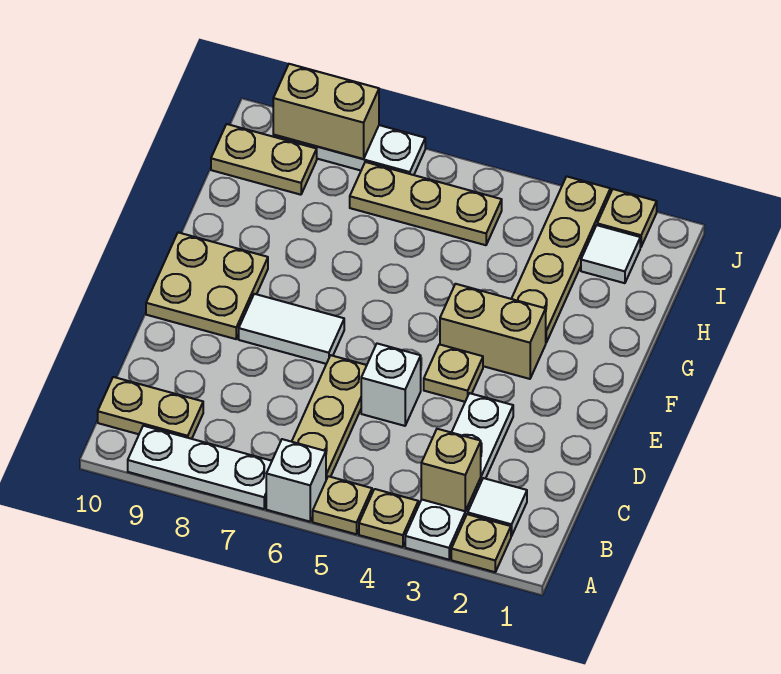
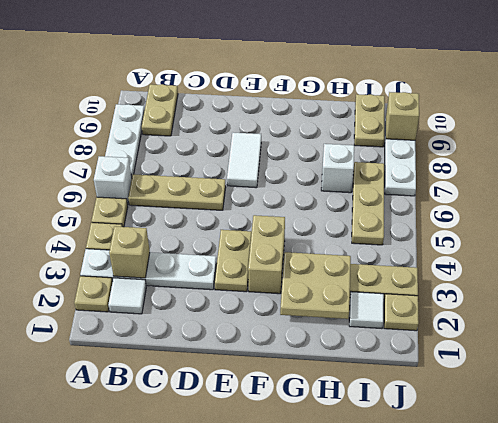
white 1x1 brick [361,344,421,426] -> white 1x1 brick moved to [321,144,354,193]
tan 1x1 plate [424,344,483,402] -> tan 1x2 plate [215,230,252,292]
tan 2x2 plate [146,232,268,339] -> tan 2x2 plate moved to [280,252,351,319]
tan 1x2 brick [273,64,379,159] -> tan 1x1 brick [386,92,419,140]

